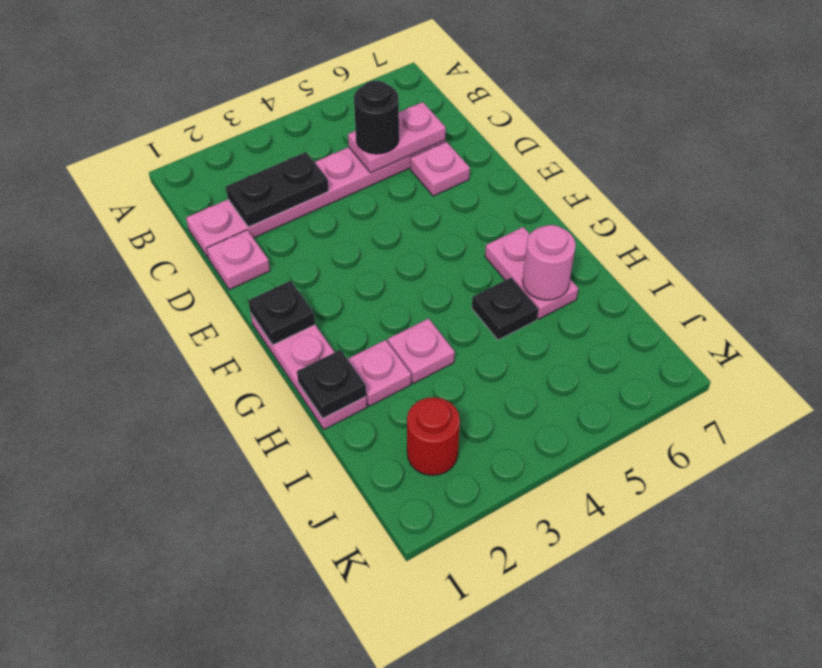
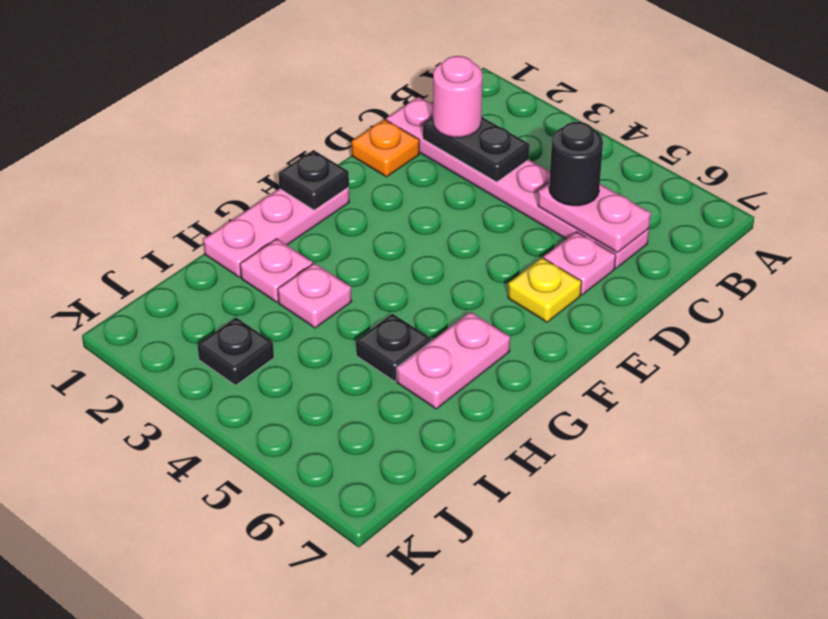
pink 1x1 plate [207,230,270,290] -> orange 1x1 plate [352,119,419,177]
none -> yellow 1x1 plate [508,258,582,322]
black 1x1 plate [297,350,366,418] -> black 1x1 plate moved to [198,318,274,385]
pink 1x1 round brick [522,225,576,300] -> pink 1x1 round brick moved to [433,56,482,137]
red 1x1 round brick [407,397,460,475] -> none

